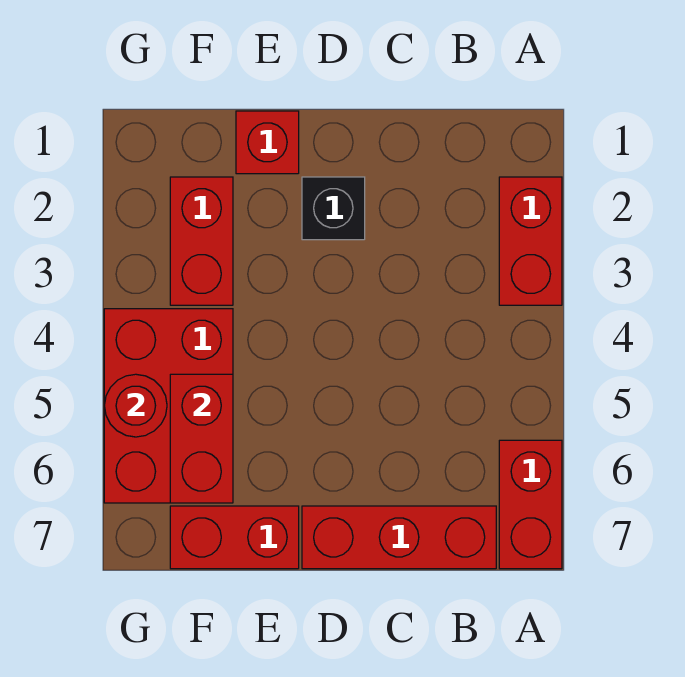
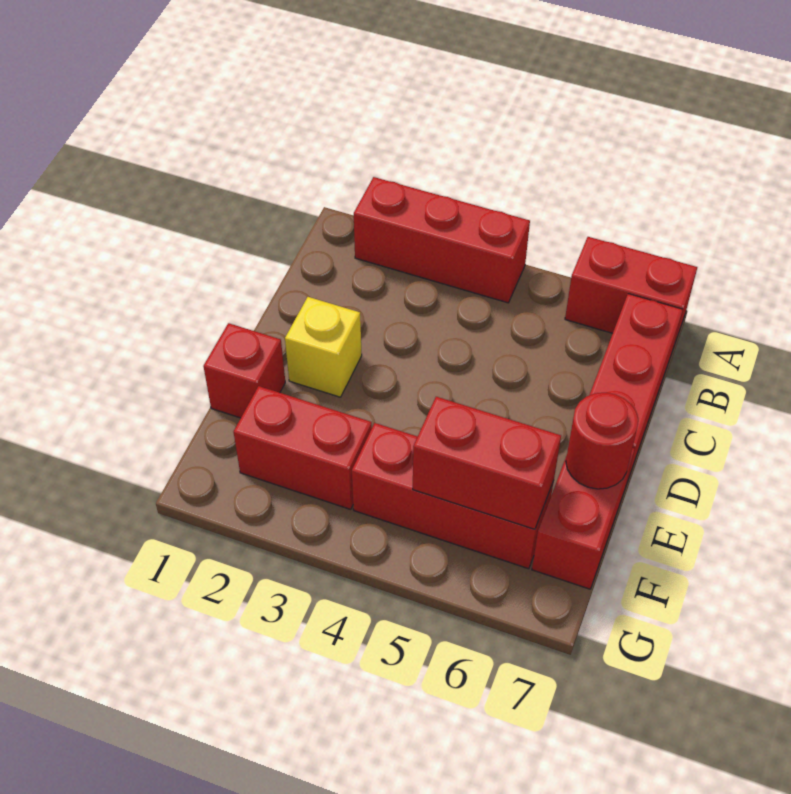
red 1x2 brick [499,177,562,305] -> red 1x3 brick [354,177,530,303]
black 1x1 brick [302,177,365,240] -> yellow 1x1 brick [285,297,362,397]
red 2x3 brick [104,309,233,503] -> red 1x3 brick [352,423,554,569]
red 1x1 round brick [104,374,167,437] -> red 1x1 round brick moved to [566,393,638,489]

